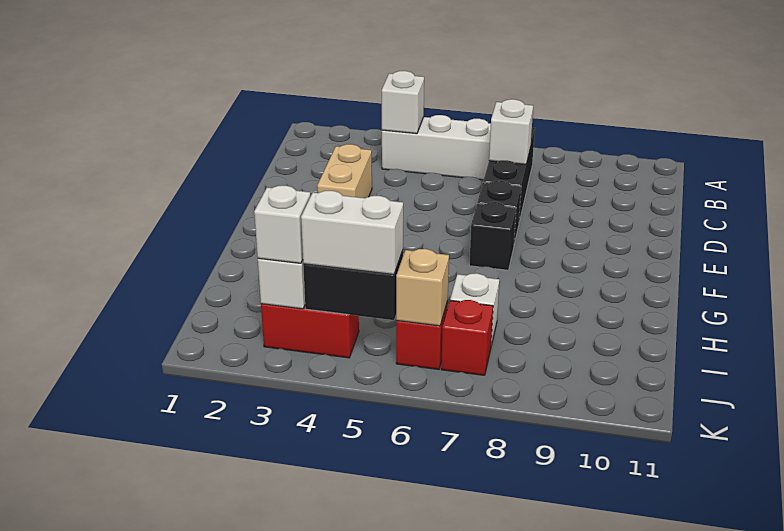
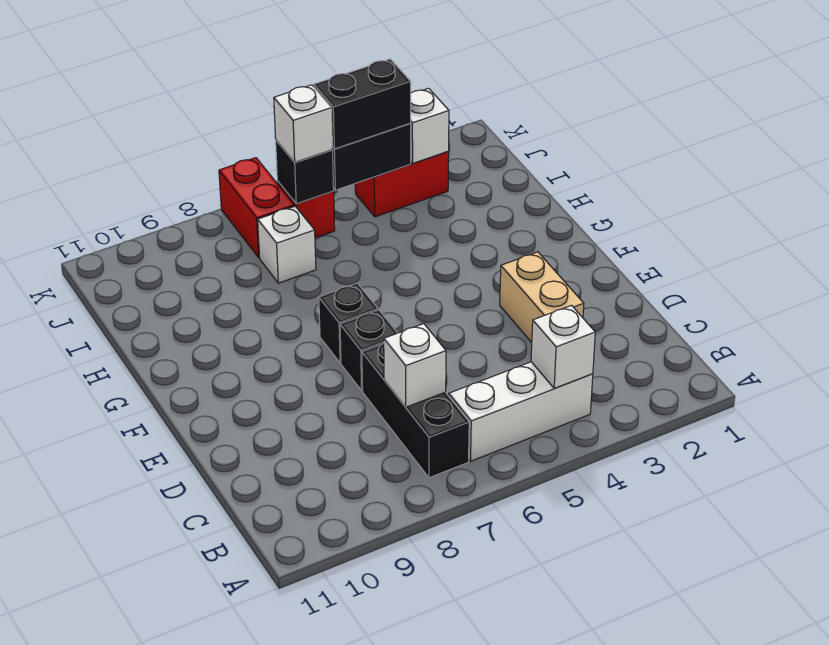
white 1x1 brick [254,185,311,263] -> white 1x1 brick moved to [274,85,333,162]
white 1x2 brick [301,191,403,274] -> black 1x2 brick [314,59,411,149]
tan 1x1 brick [396,249,449,326] -> black 1x1 brick [276,140,334,204]
red 1x1 brick [441,300,493,375] -> red 1x2 brick [219,158,294,258]

